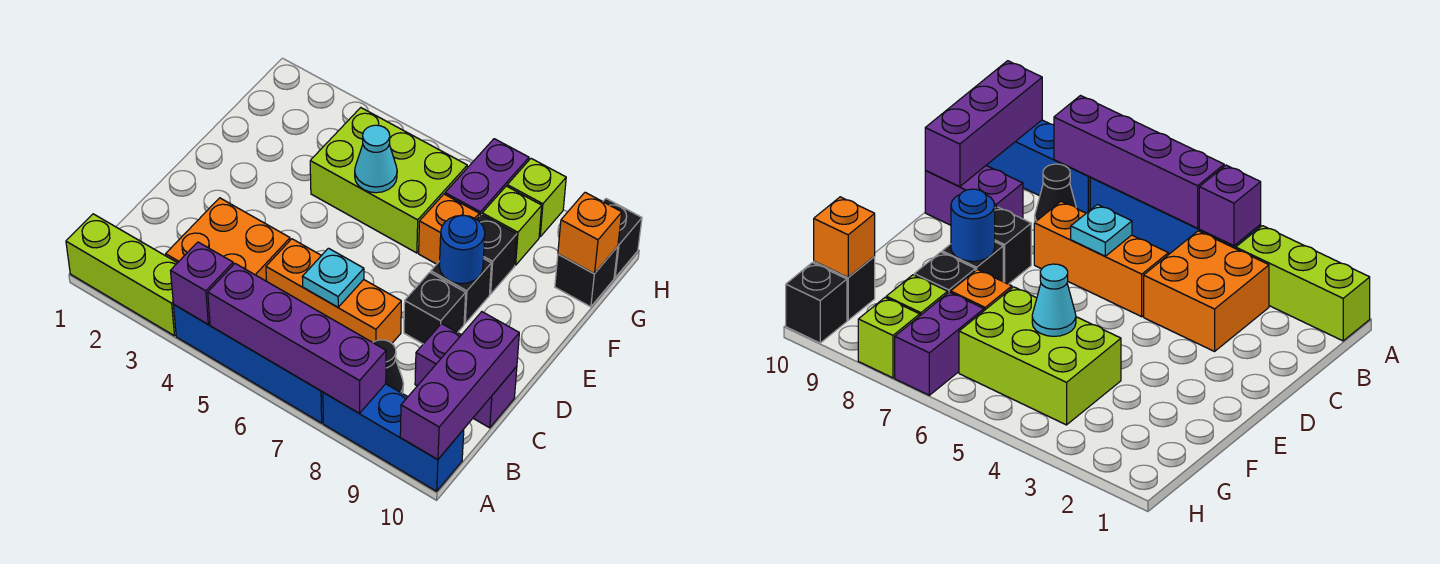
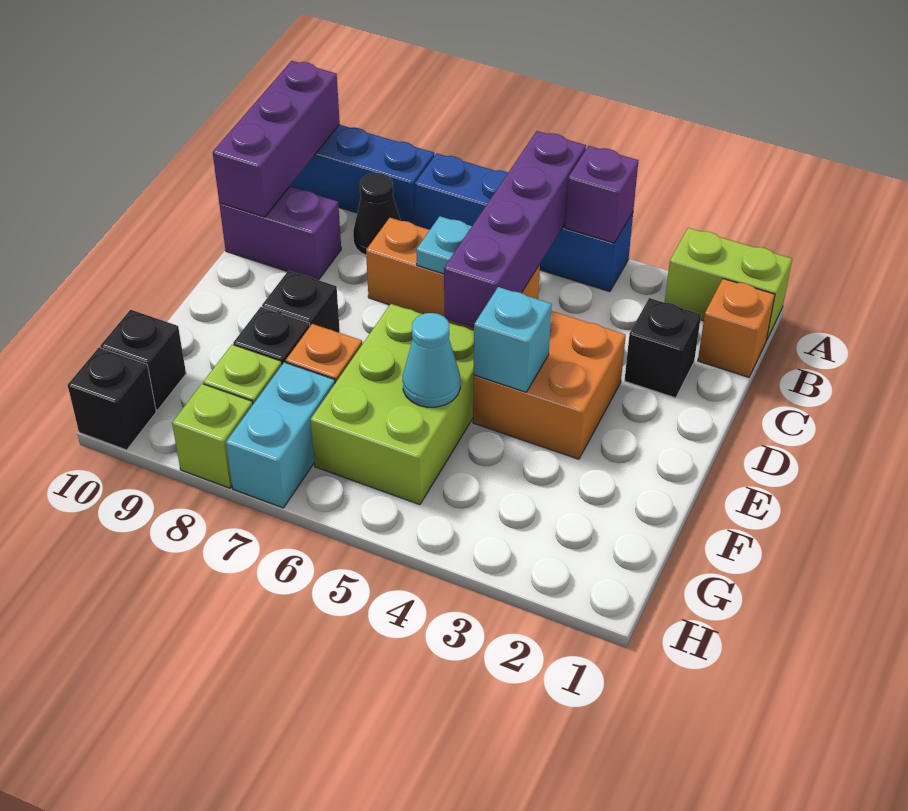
lime 1x3 brick [66,214,177,336] -> lime 1x2 brick [665,228,792,340]
purple 1x4 brick [208,264,386,413] -> purple 1x4 brick turned to [444,131,586,328]
orange 2x2 brick [166,198,290,281] -> orange 2x2 brick moved to [473,311,626,459]
black 1x1 brick [404,272,466,344] -> black 1x1 brick moved to [624,298,701,398]
none -> cyan 1x1 brick [474,287,552,392]
blue 1x1 round brick [439,215,485,284] -> none
lime 2x3 brick [310,108,467,253] -> lime 2x3 brick turned to [310,304,474,505]
purple 1x2 brick [445,139,529,216] -> cyan 1x2 brick [226,362,335,508]
orange 1x1 brick [558,192,622,273] -> orange 1x1 brick moved to [698,279,775,377]

